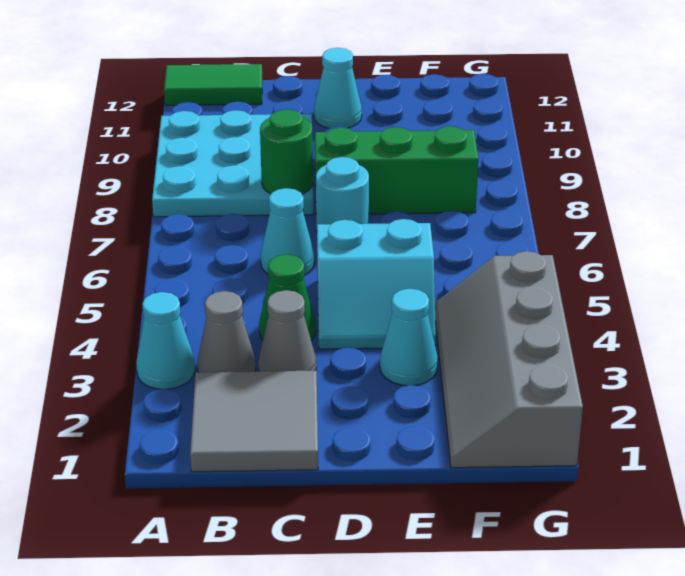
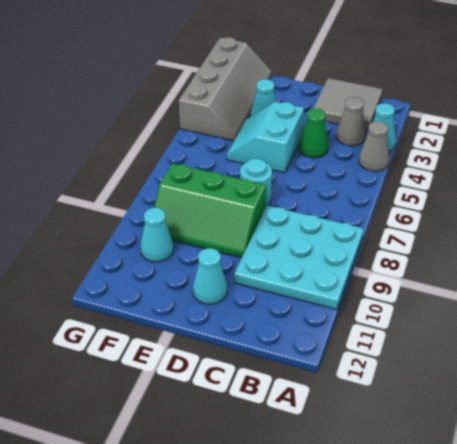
green 1x2 tile [164,64,262,105] -> none
grey 1x1 cone [258,290,316,371] -> grey 1x1 cone moved to [359,121,389,171]
cyan 1x1 cone [261,188,314,275] -> cyan 1x1 cone moved to [140,208,174,262]
green 1x1 round brick [260,109,313,194] -> none
cyan 2x2 slope [317,219,436,349] -> cyan 2x2 slope turned to [227,102,304,173]

